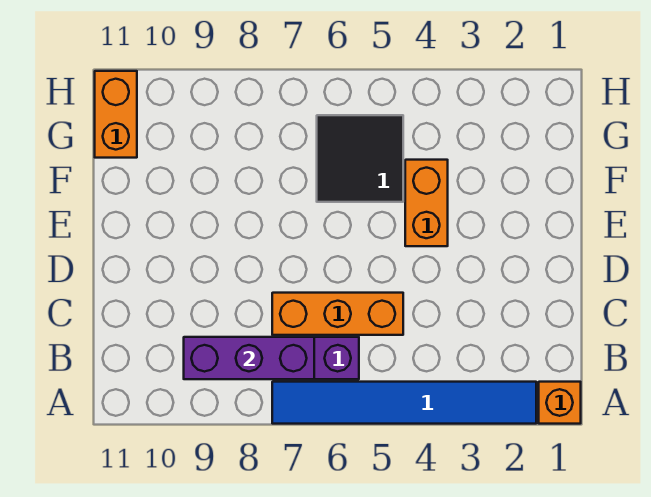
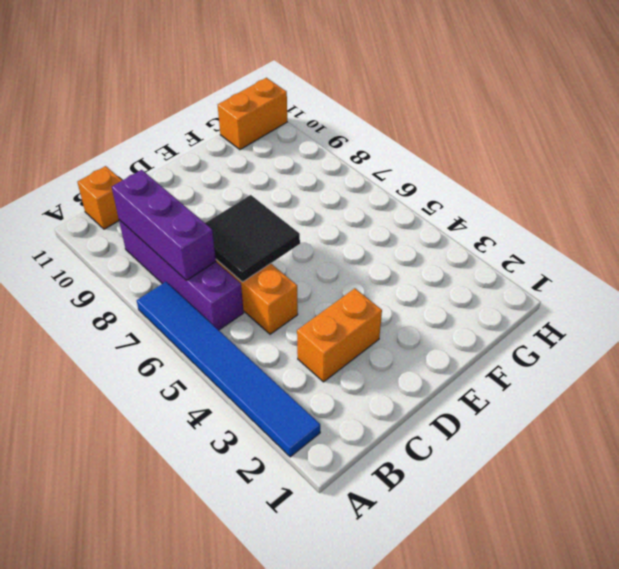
orange 1x1 brick [539,382,581,424] -> orange 1x1 brick moved to [77,166,122,229]
orange 1x2 brick [405,160,448,246] -> orange 1x2 brick moved to [297,288,382,382]
black 2x2 tile [317,115,403,202] -> black 2x2 tile moved to [205,195,300,282]

